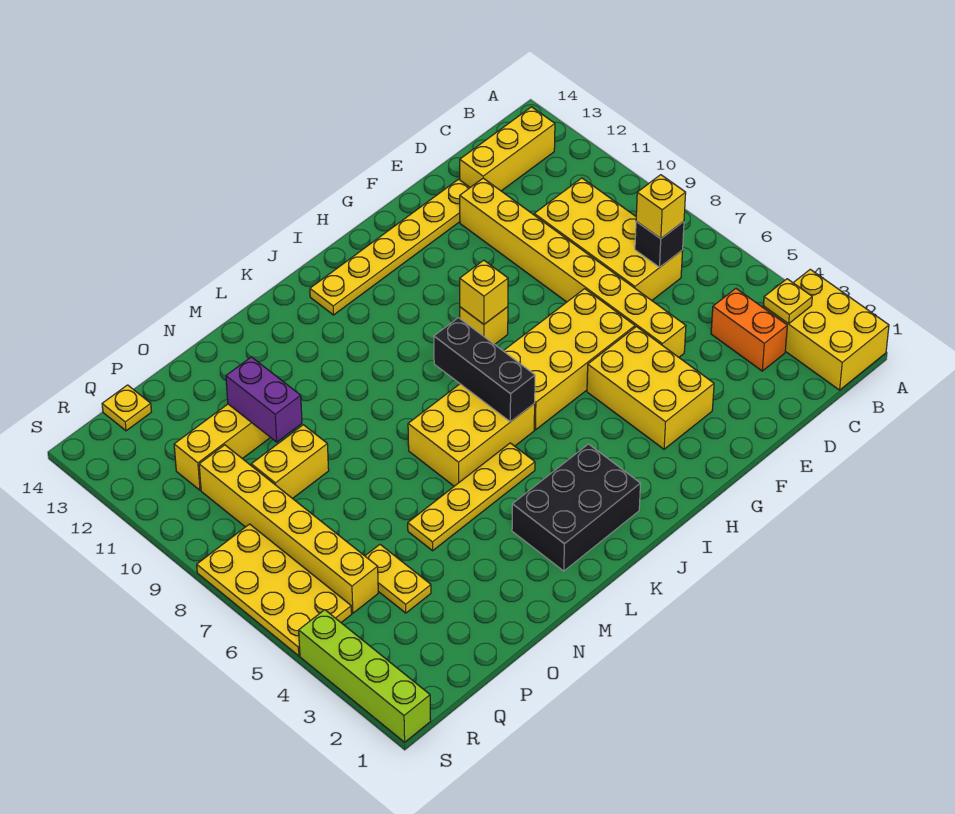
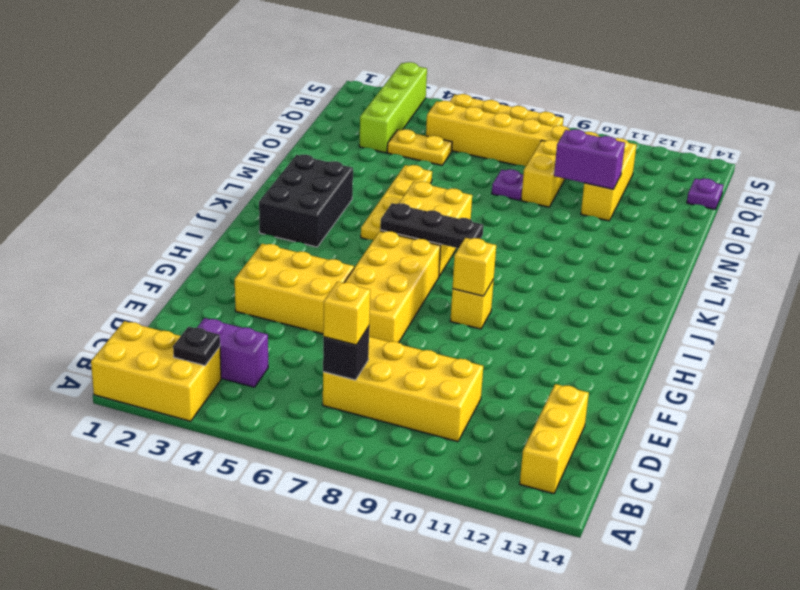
yellow 1x1 plate [763,279,812,324] -> black 1x1 plate [173,327,220,365]
orange 1x2 brick [711,289,787,371] -> purple 1x2 brick [197,318,268,387]
yellow 1x8 brick [460,178,686,357] -> none
yellow 1x6 plate [310,179,470,315] -> none
black 1x3 brick [434,318,535,422] -> black 1x3 plate [380,203,483,248]
none -> purple 1x1 plate [492,169,523,200]
yellow 1x1 plate [102,385,151,431] -> purple 1x1 plate [687,178,723,209]
lime 1x4 brick [299,610,431,742] -> lime 1x4 brick turned to [359,62,427,153]

